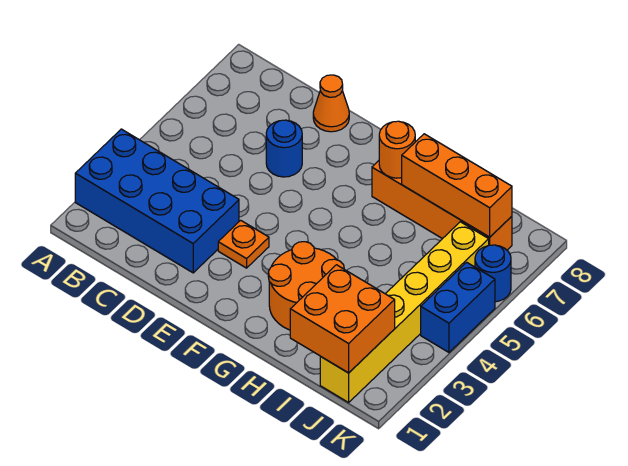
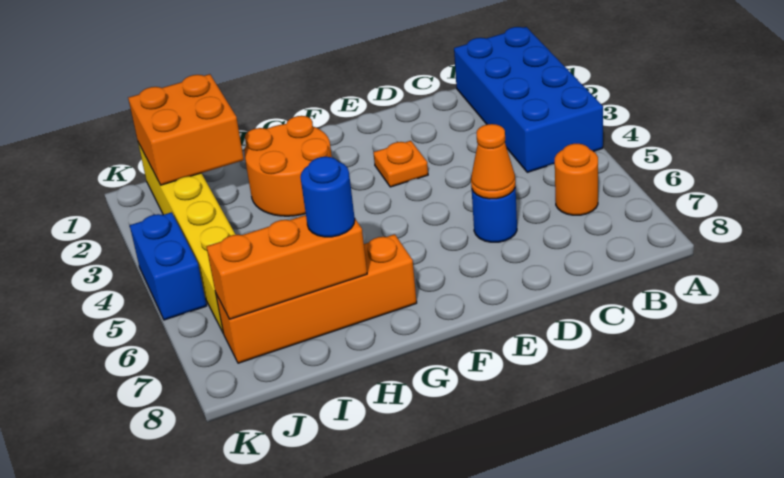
blue 2x4 brick [75,129,239,273] -> blue 2x4 brick turned to [454,27,603,172]
orange 1x1 cone [313,75,349,132] -> orange 1x1 cone moved to [471,124,515,199]
orange 1x1 round brick [379,121,415,178] -> orange 1x1 round brick moved to [555,144,598,215]
blue 1x1 round brick [475,245,511,302] -> blue 1x1 round brick moved to [300,157,355,237]

